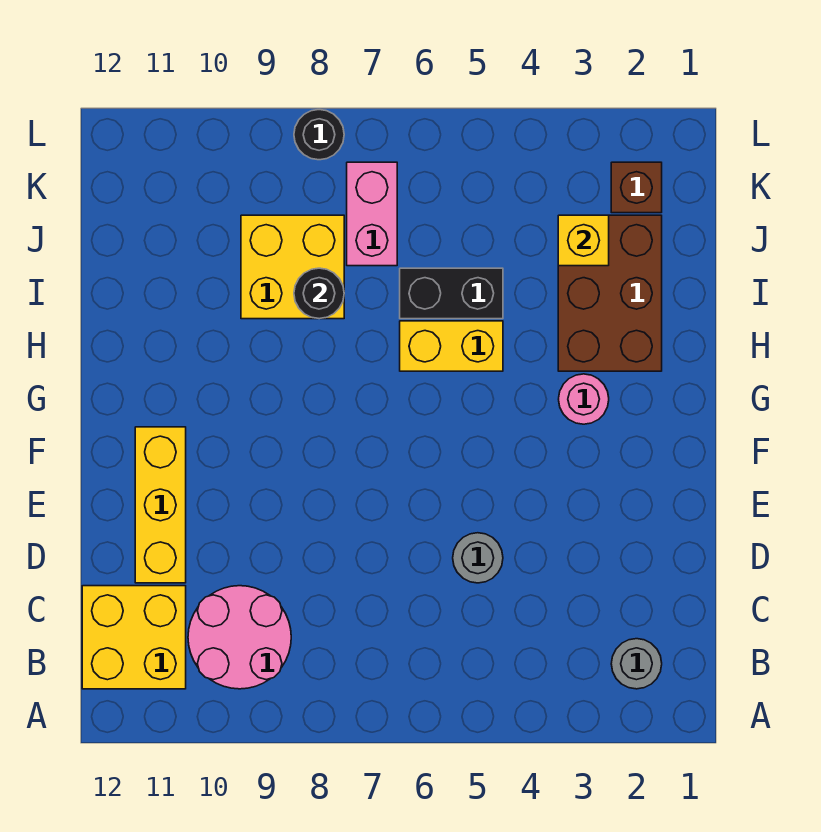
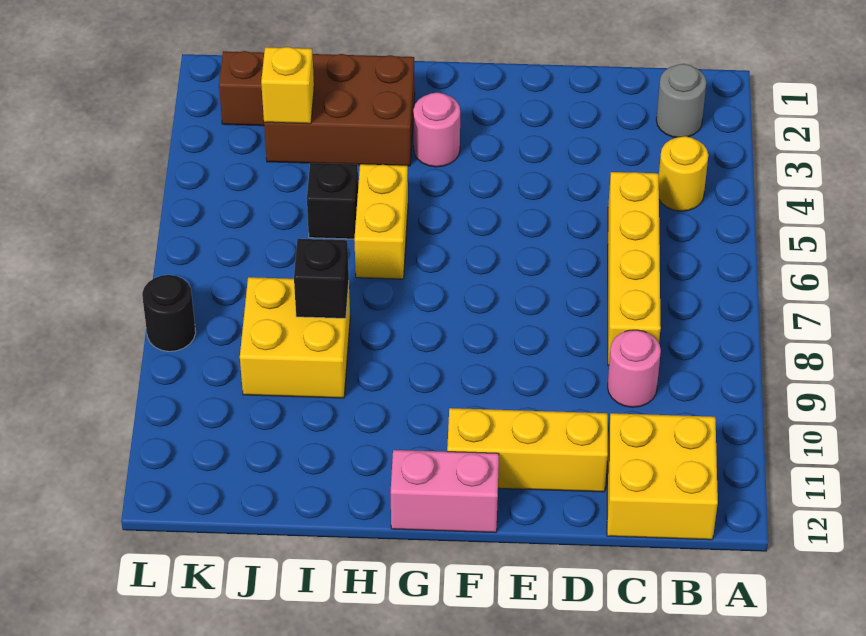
none -> yellow 1x1 round brick [659,136,708,211]
pink 2x2 round brick [188,586,291,689] -> pink 1x1 round brick [608,330,661,407]
none -> yellow 1x4 brick [608,172,661,365]
grey 1x1 round brick [453,533,503,583] -> none
black 1x2 brick [400,268,503,319] -> black 1x1 brick [307,163,358,239]
black 1x1 round brick [294,268,344,319] -> black 1x1 brick [294,239,349,318]
pink 1x2 brick [347,162,397,266] -> pink 1x2 brick moved to [390,450,499,533]

